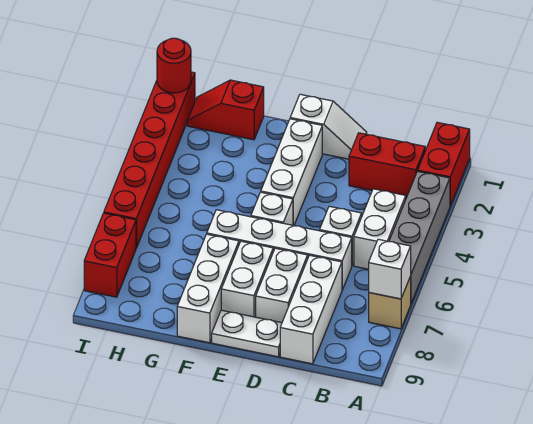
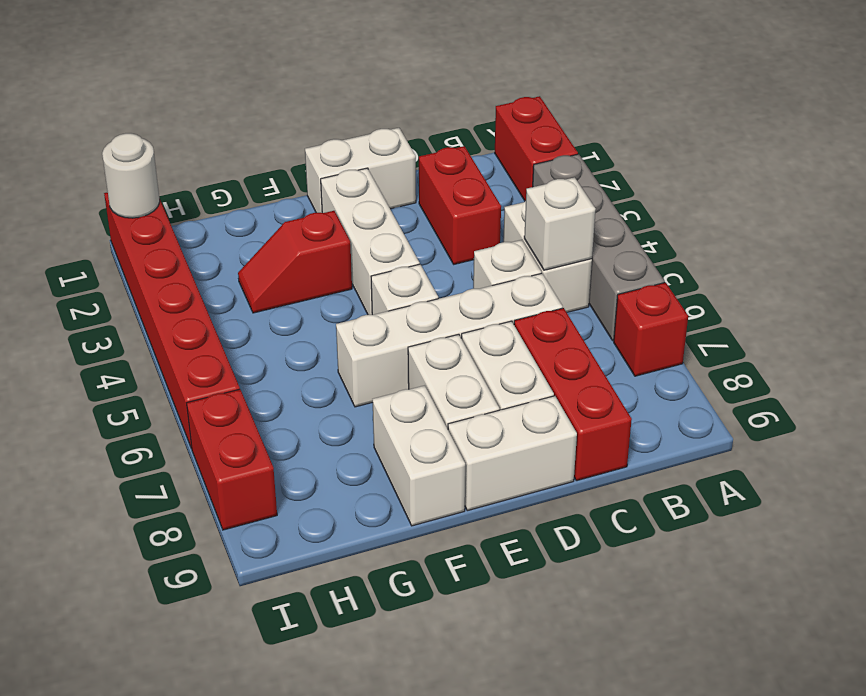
tan 1x1 brick [369,276,411,329] -> red 1x1 brick [614,282,688,376]
white 1x1 brick [369,239,411,299] -> white 1x1 brick moved to [524,177,596,270]
red 1x2 brick [349,133,425,198] -> red 1x2 brick turned to [419,146,501,264]
white 1x3 brick [280,255,342,364] -> red 1x3 brick [514,308,632,481]
white 1x2 slope [290,94,367,159] -> white 1x2 brick [305,128,416,213]
white 1x2 plate [212,310,282,357] -> white 1x2 brick [448,396,577,511]
white 1x3 brick [177,234,239,343] -> white 1x2 brick [373,385,465,526]
red 1x2 slope [187,80,264,140] -> red 1x2 slope moved to [238,211,352,313]
red 1x1 round brick [157,38,191,93] -> white 1x1 round brick [102,133,160,218]

